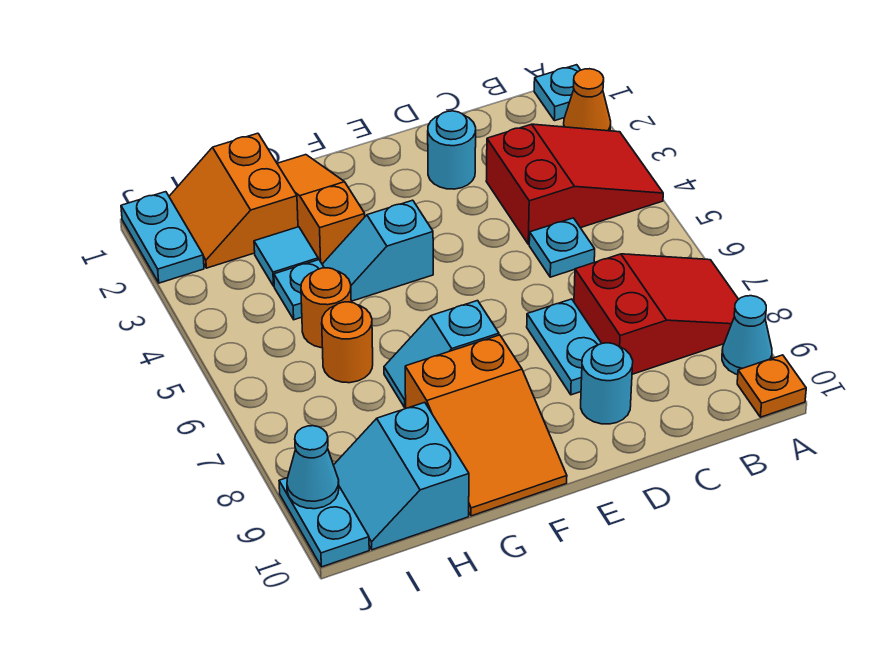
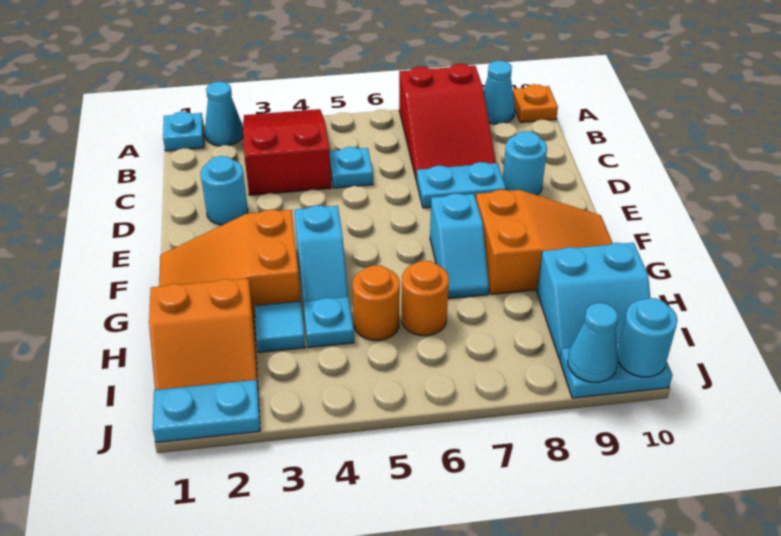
orange 1x1 cone [564,69,611,131] -> cyan 1x1 cone [205,82,243,146]
red 2x3 slope [574,254,738,374] -> red 2x3 slope turned to [399,64,496,181]
orange 1x3 slope [277,155,365,264] -> orange 2x3 slope [159,209,301,317]
none -> cyan 1x1 round brick [618,298,678,377]

